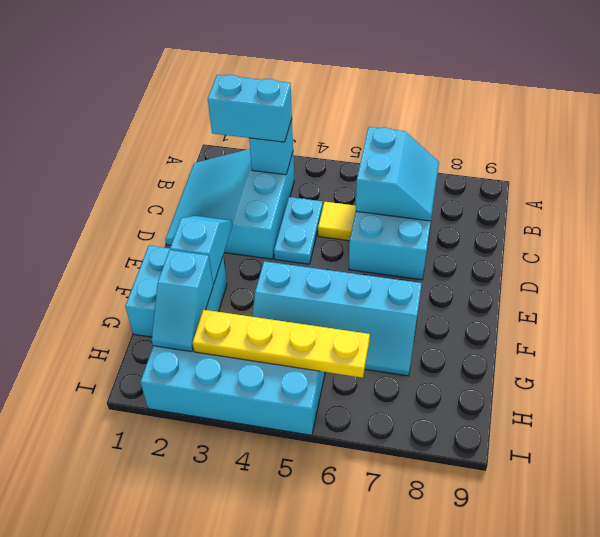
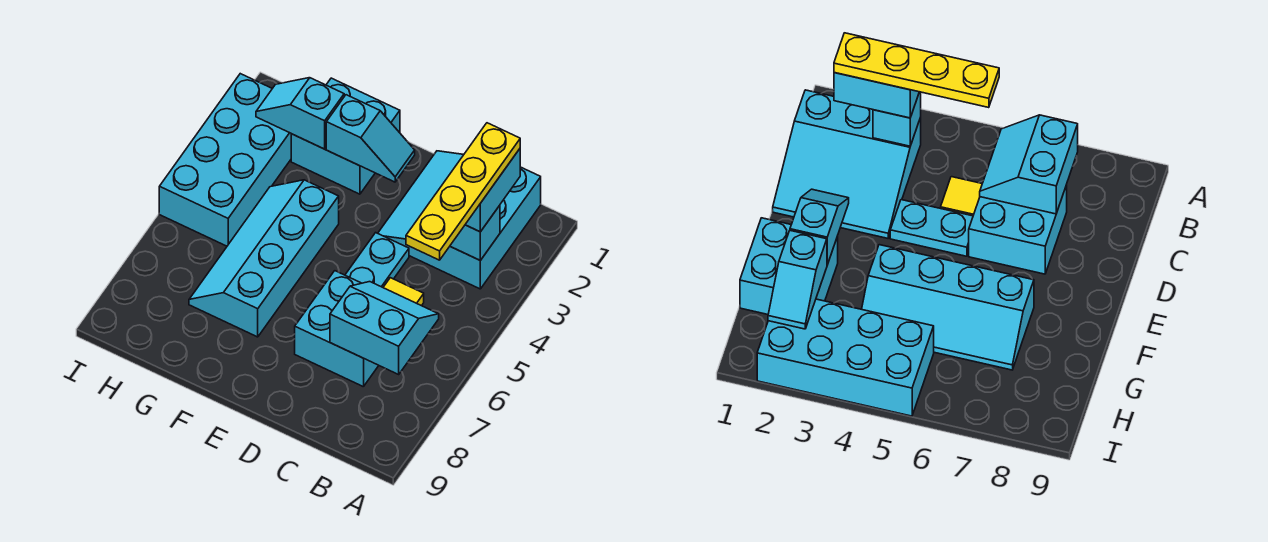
cyan 3x3 slope [165,149,294,259] -> cyan 3x3 slope turned to [378,151,541,289]
cyan 2x2 slope [356,127,439,221] -> cyan 2x2 slope turned to [330,282,439,374]
cyan 1x2 plate [274,197,323,264] -> cyan 1x2 plate turned to [345,233,409,287]
yellow 1x4 plate [193,310,370,378] -> yellow 1x4 plate moved to [406,123,520,260]

